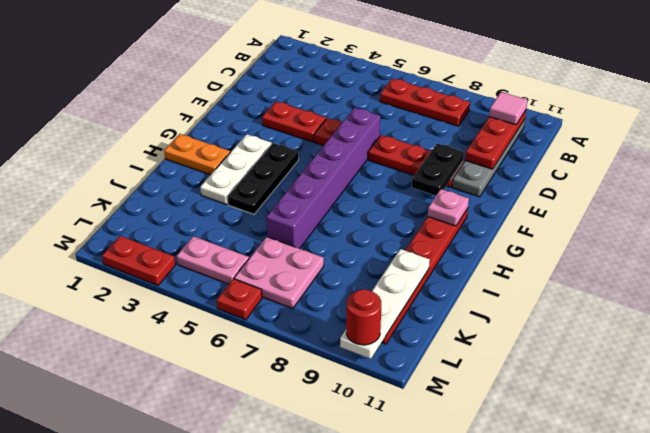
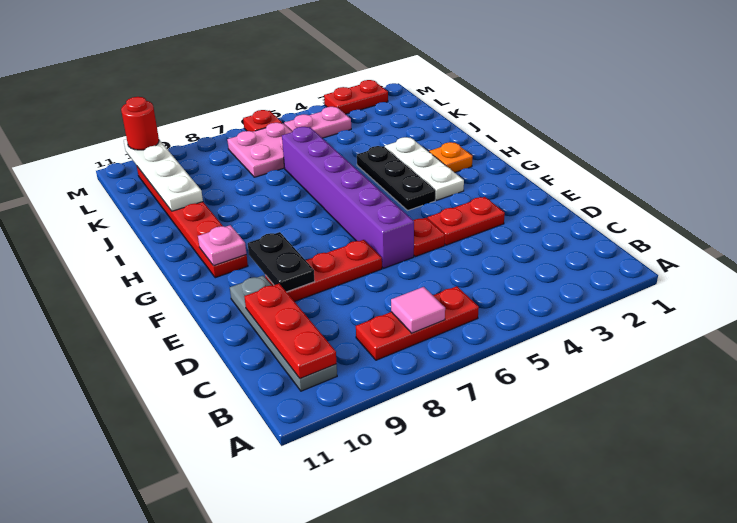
pink 1x1 tile [489,92,528,125] -> pink 1x1 tile moved to [391,287,445,333]
orange 1x2 plate [164,134,230,175] -> orange 1x1 plate [429,142,473,172]

